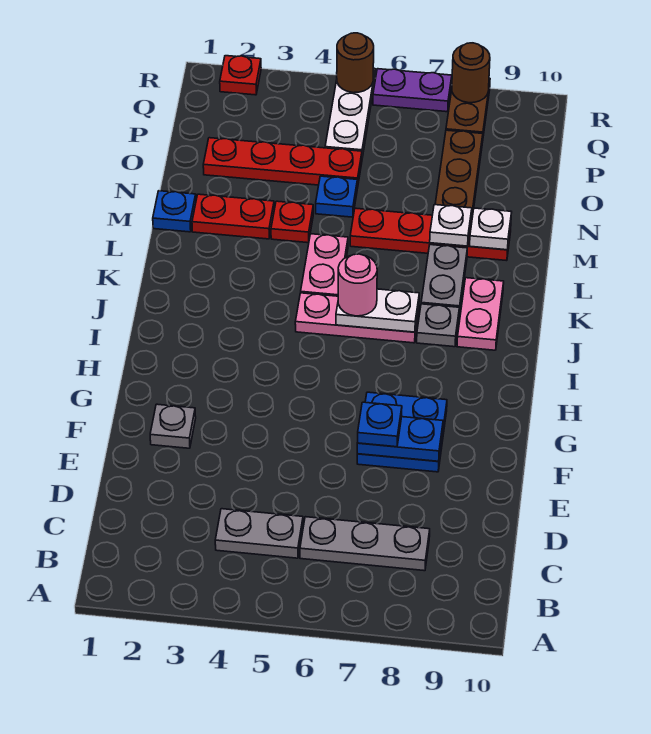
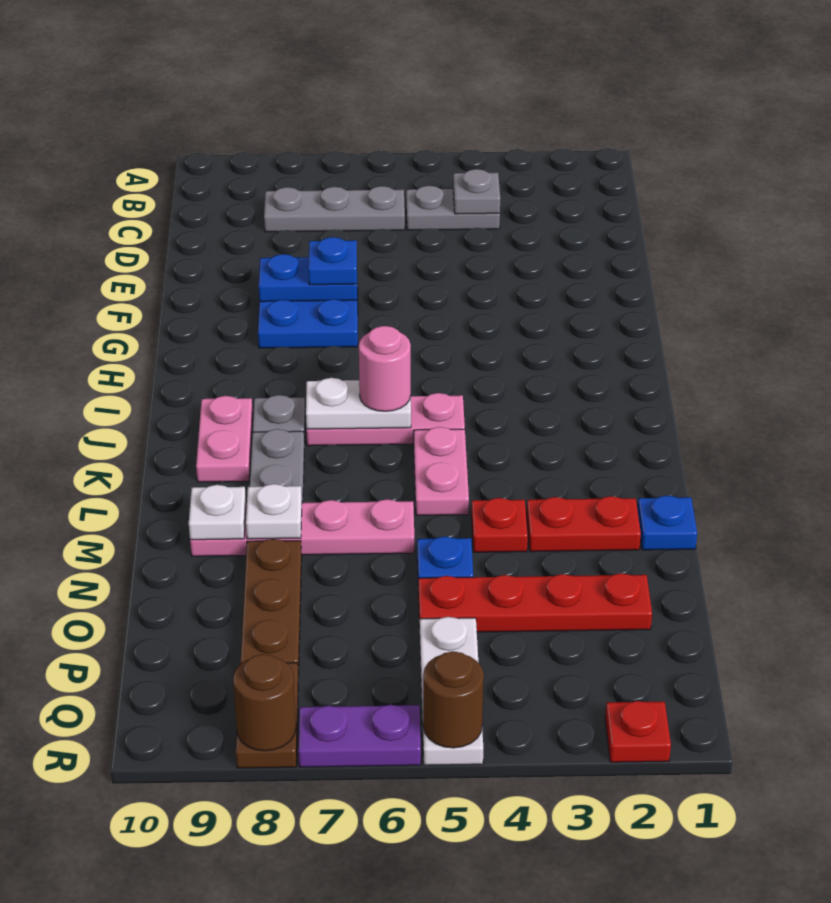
grey 1x1 plate [150,404,196,448] -> grey 1x1 plate moved to [453,169,500,214]
red 1x4 plate [350,208,511,261] -> pink 1x4 plate [190,499,414,556]

